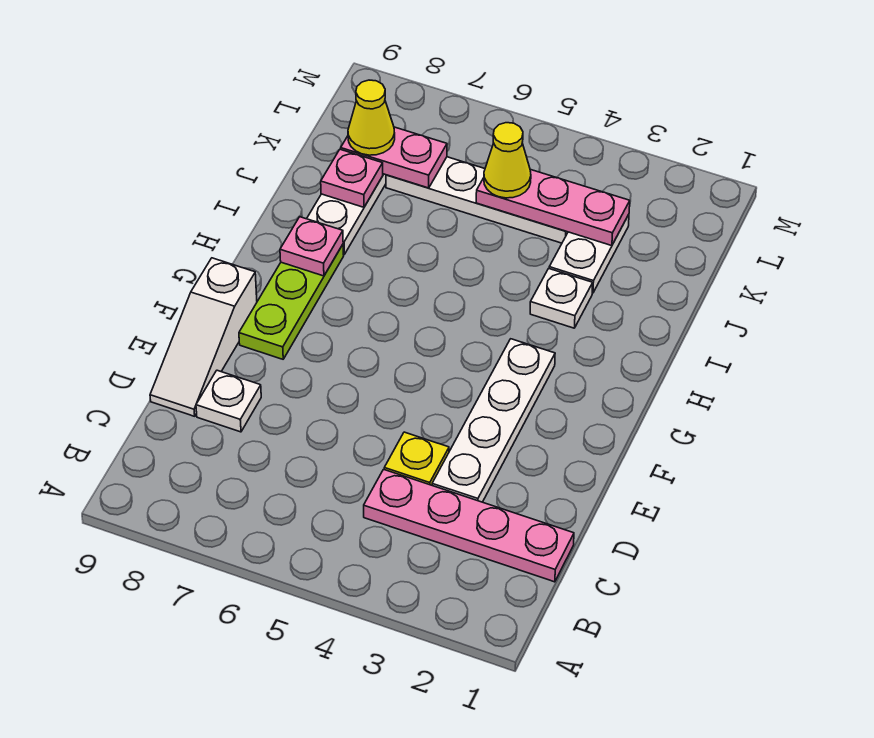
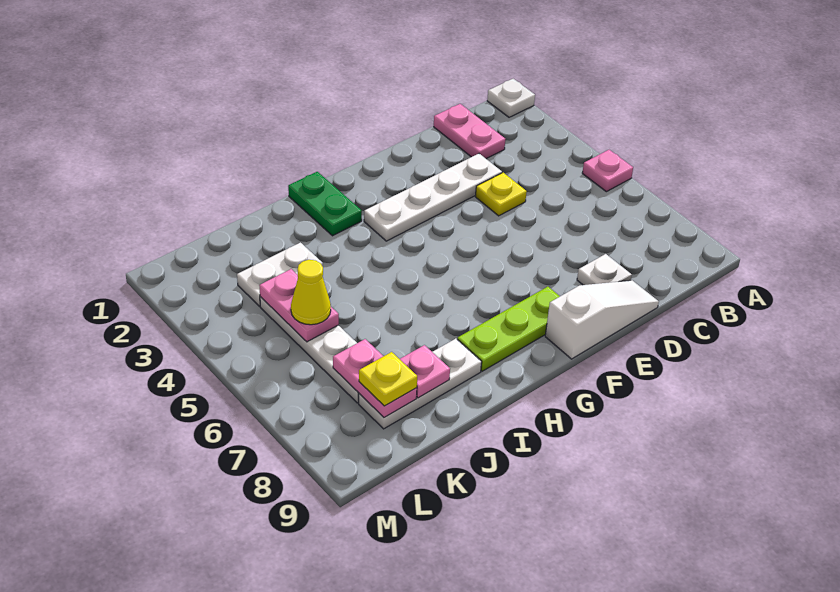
pink 1x4 plate [364,469,574,582] -> pink 1x2 plate [434,104,505,159]
none -> green 1x2 plate [288,172,362,236]
pink 1x1 plate [280,217,343,276] -> pink 1x1 plate moved to [582,150,633,192]
white 1x1 plate [530,269,593,328] -> white 1x1 plate moved to [487,79,535,117]
pink 1x3 plate [476,169,630,246] -> pink 1x2 plate [259,269,339,342]
yellow 1x1 cone [348,80,395,155] -> yellow 1x1 plate [359,352,417,406]

